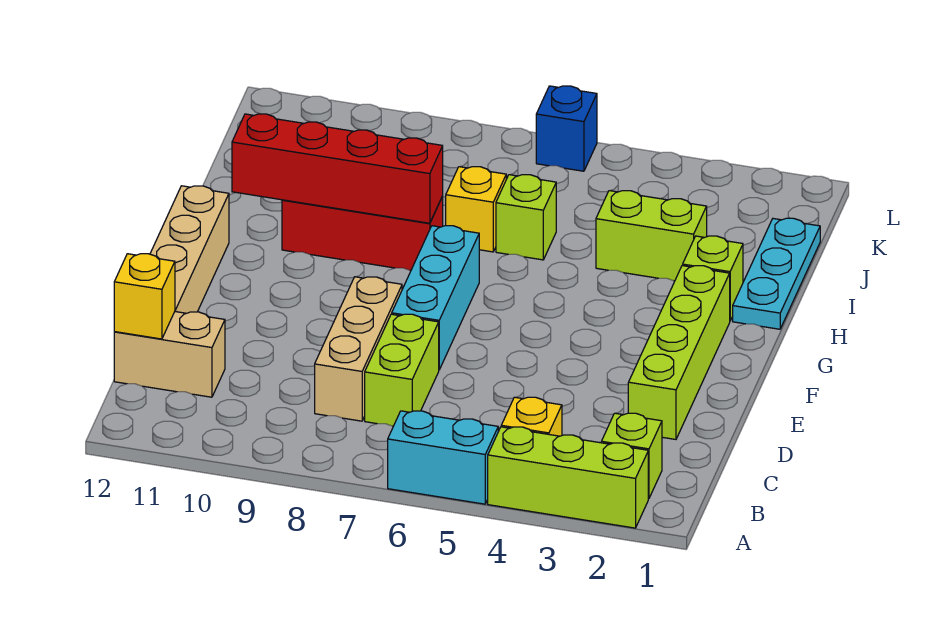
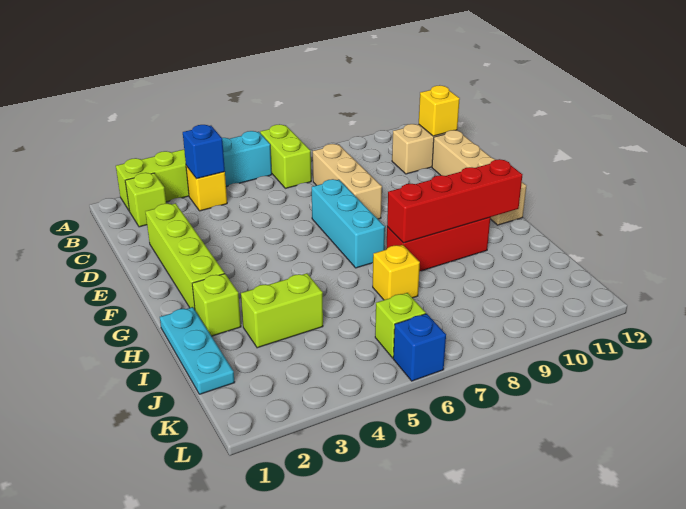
none -> blue 1x1 brick [183,125,225,179]
lime 1x2 brick [365,314,439,426] -> lime 1x2 brick moved to [260,124,311,188]
lime 1x1 brick [496,175,556,260] -> lime 1x1 brick moved to [375,293,426,358]

